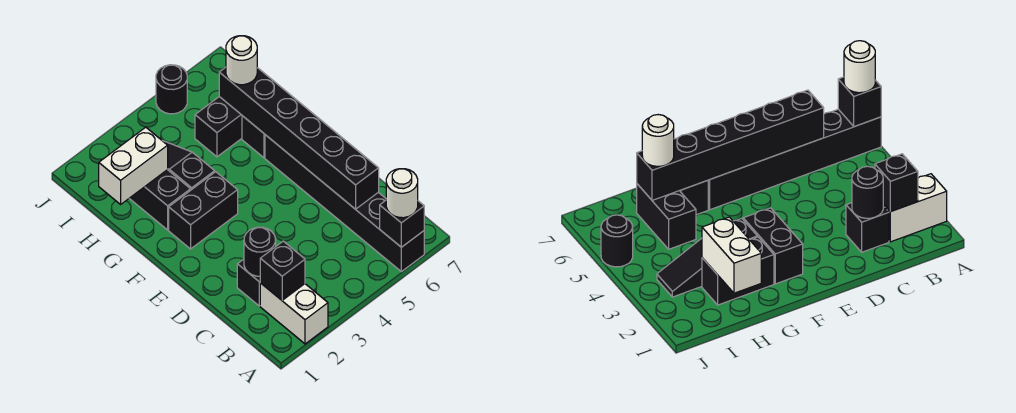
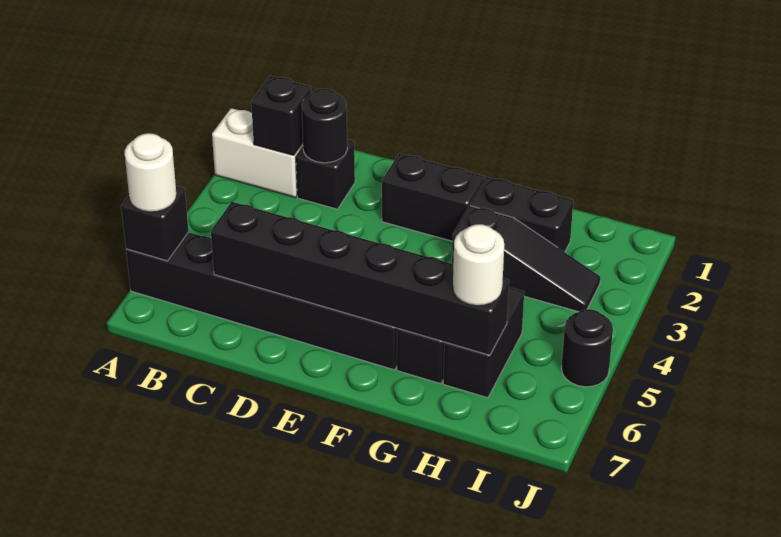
black 1x2 brick [169,172,238,249] -> black 1x2 brick turned to [382,153,484,241]
white 1x2 brick [99,127,168,204] -> none

